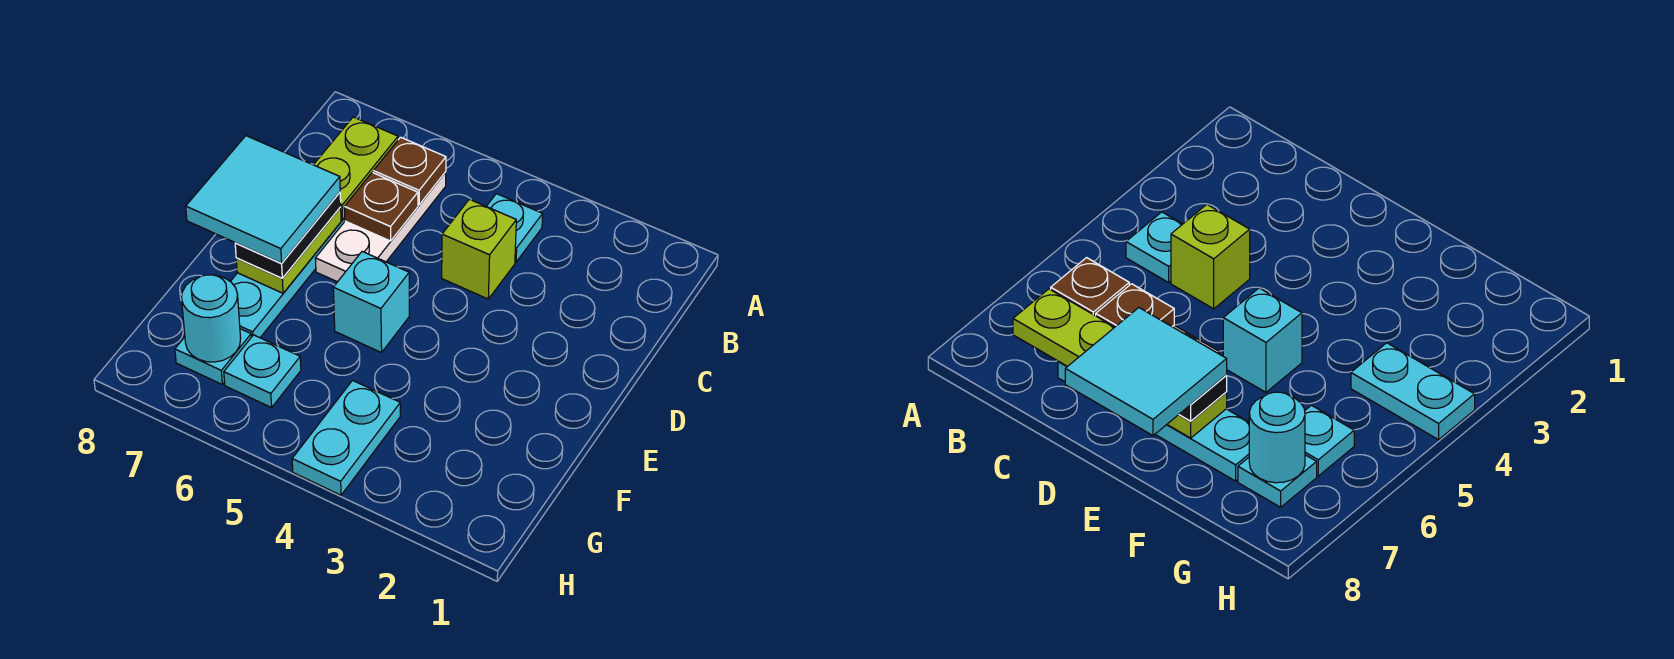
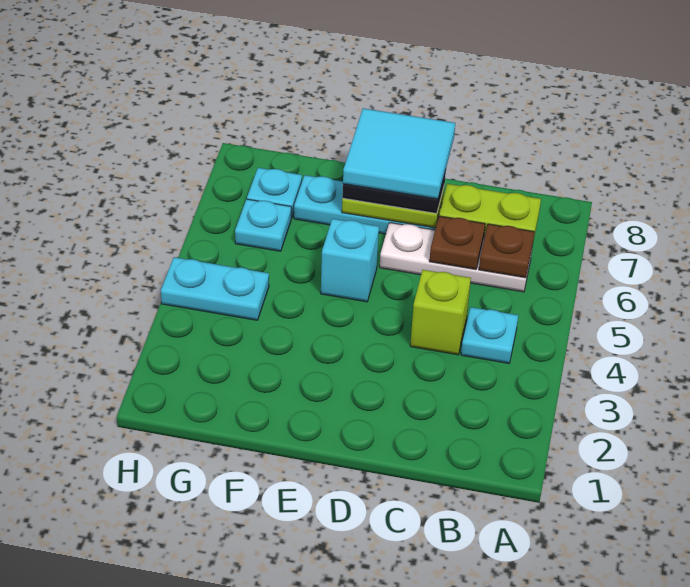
cyan 1x1 round brick [182,275,241,362] -> none

